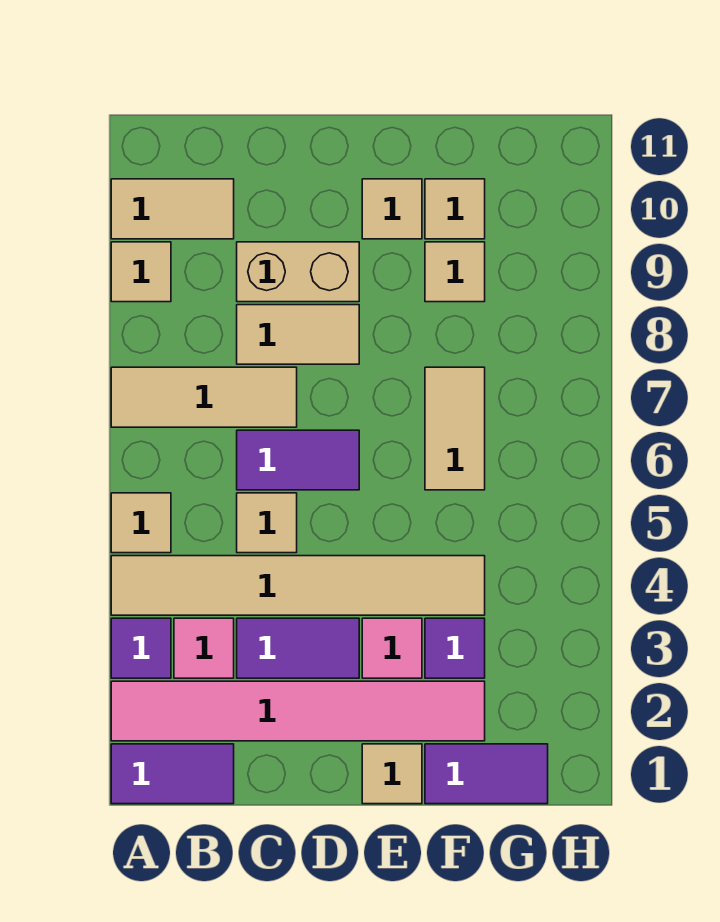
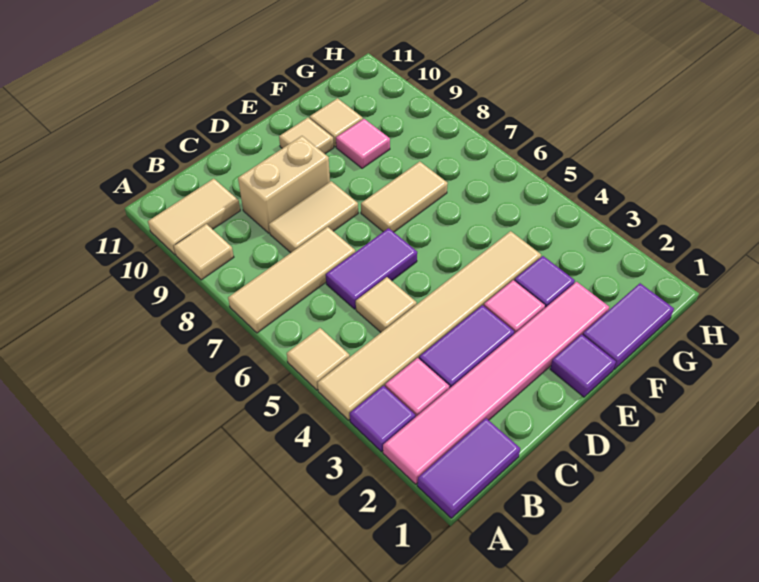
tan 1x1 tile [362,744,422,804] -> purple 1x1 tile [550,334,616,397]
tan 1x2 tile [425,367,485,490] -> tan 1x2 tile turned to [361,161,448,232]
tan 1x1 tile [425,242,485,302] -> pink 1x1 tile [336,119,390,168]

